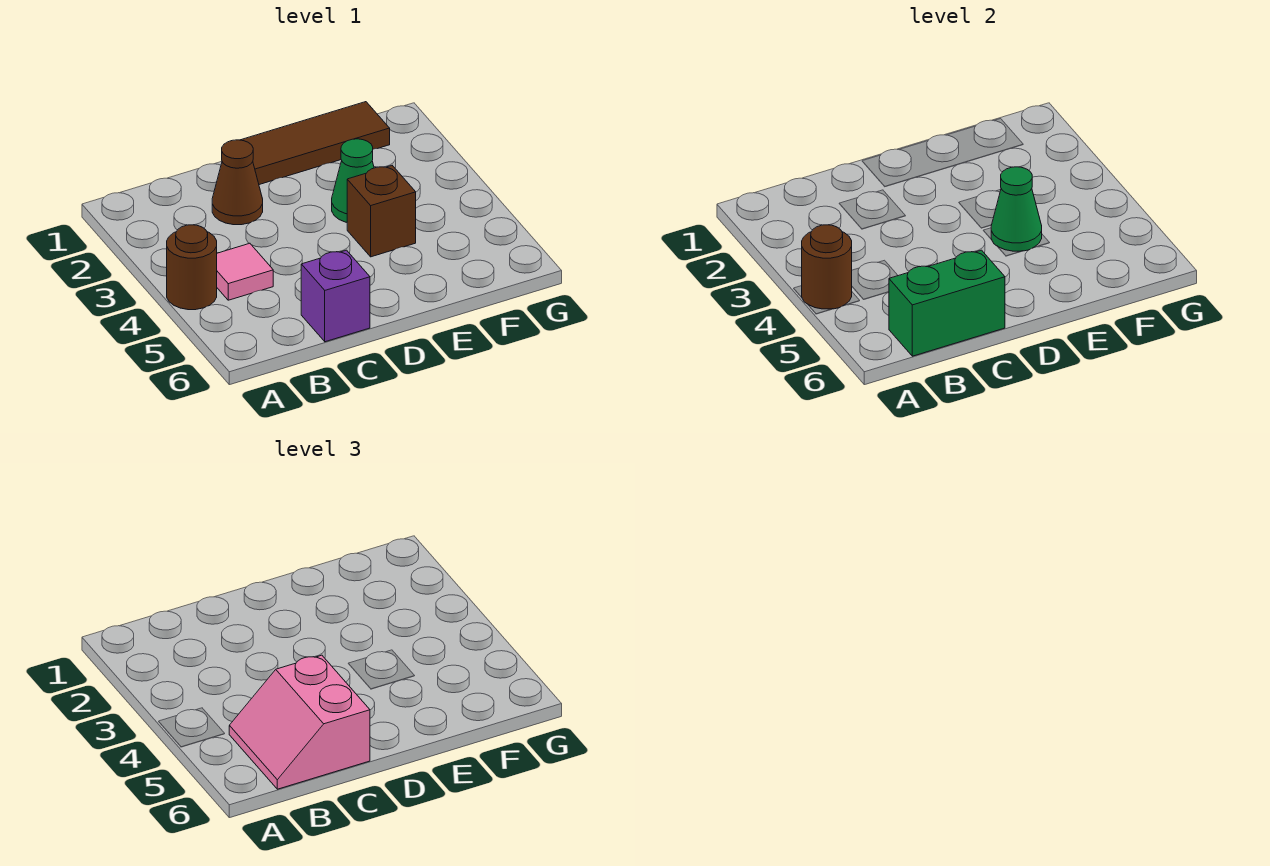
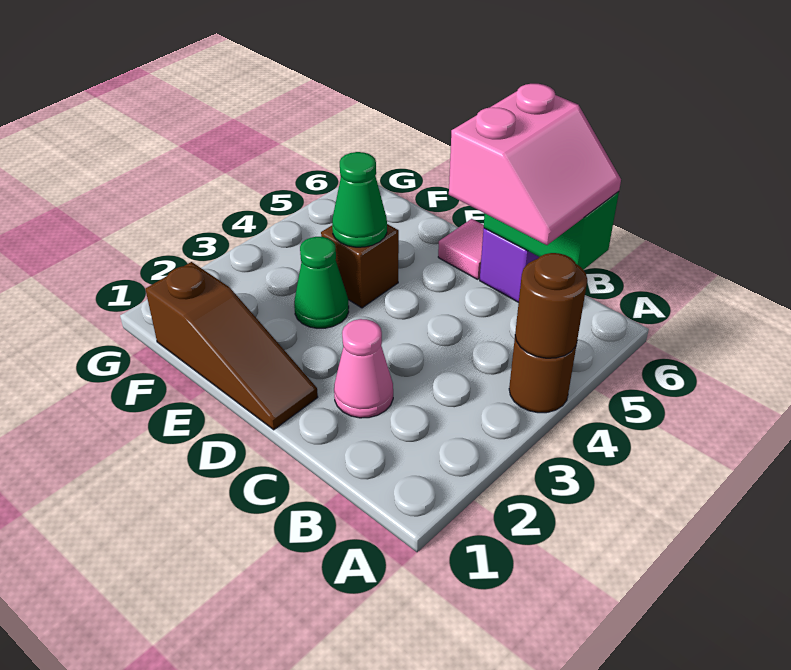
pink 1x1 tile [217,243,273,300] -> pink 1x1 tile moved to [438,219,484,279]
brown 1x1 cone [212,140,263,225] -> pink 1x1 cone [334,319,393,418]
brown 1x3 tile [242,102,390,185] -> brown 1x3 slope [145,262,318,430]

